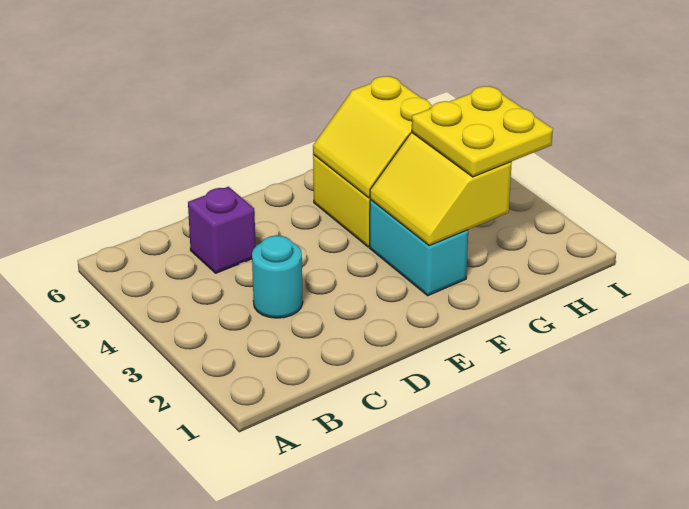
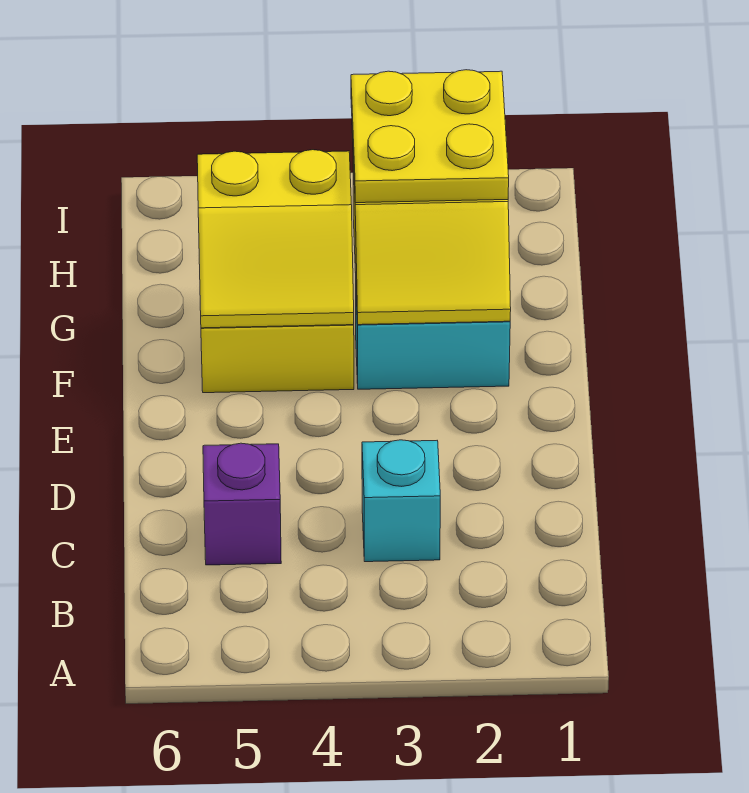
cyan 1x1 round brick [252,235,303,318] -> cyan 1x1 brick [362,440,440,562]

